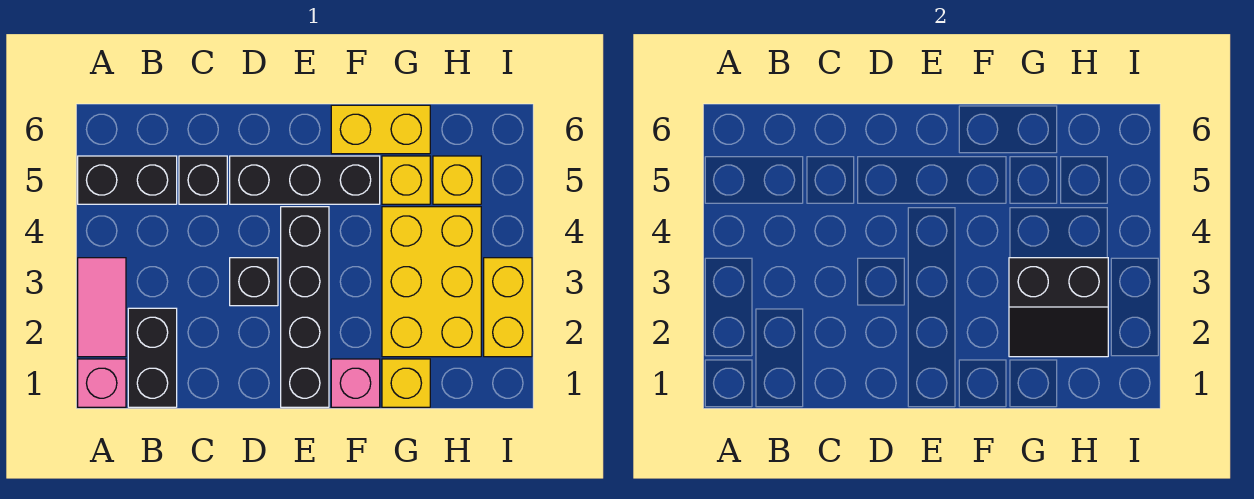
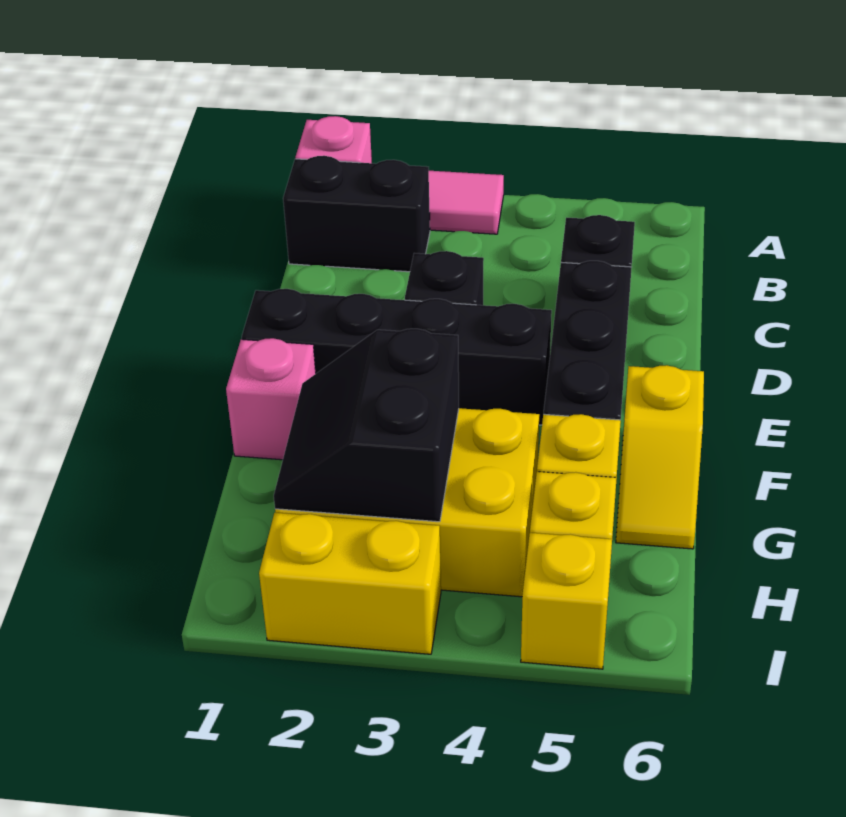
black 1x2 brick [78,156,177,204] -> none
yellow 1x2 brick [331,105,430,154] -> yellow 1x2 slope [616,365,704,549]
yellow 1x1 brick [382,359,430,407] -> yellow 1x1 brick moved to [521,533,612,669]

